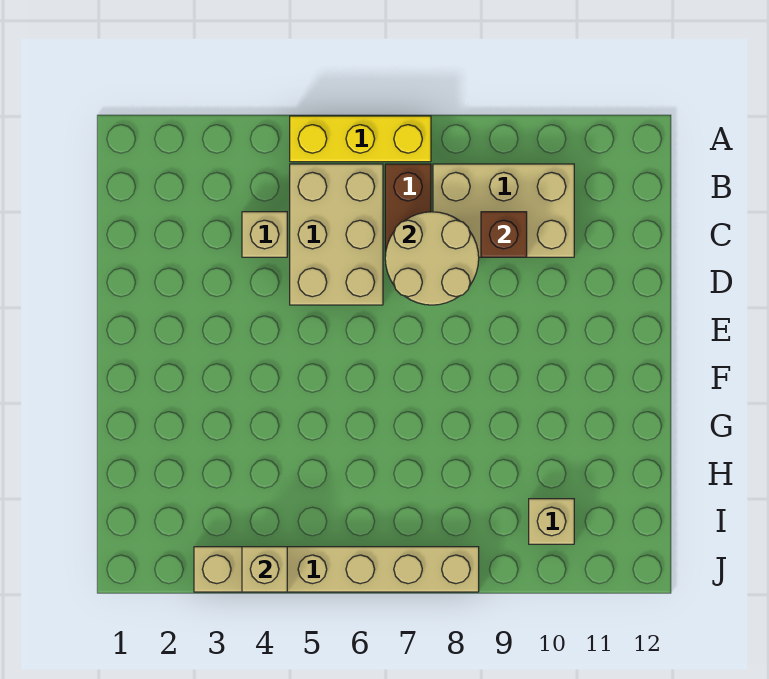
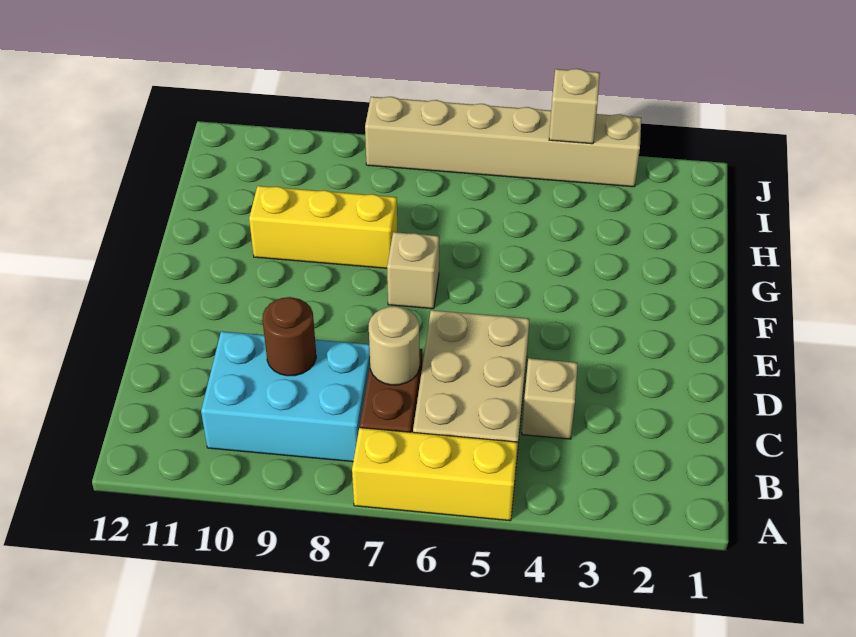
tan 2x3 brick [433,164,574,257] -> cyan 2x3 brick [201,331,370,462]
tan 2x2 round brick [385,212,479,305] -> tan 1x1 round brick [369,306,420,385]
brown 1x1 brick [481,212,527,257] -> brown 1x1 round brick [263,297,316,376]
none -> yellow 1x3 brick [249,186,397,268]
tan 1x1 brick [529,499,574,544] -> tan 1x1 brick moved to [387,232,439,309]

